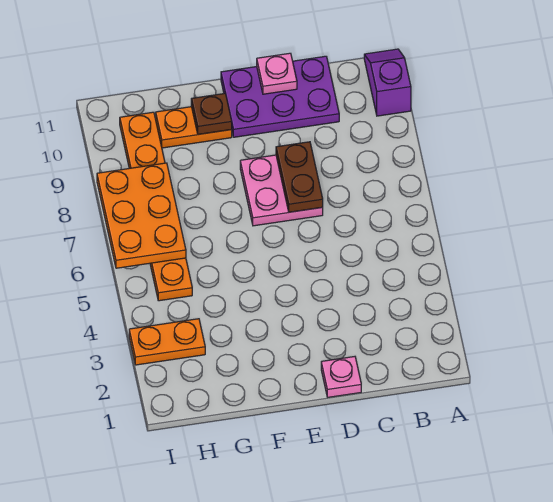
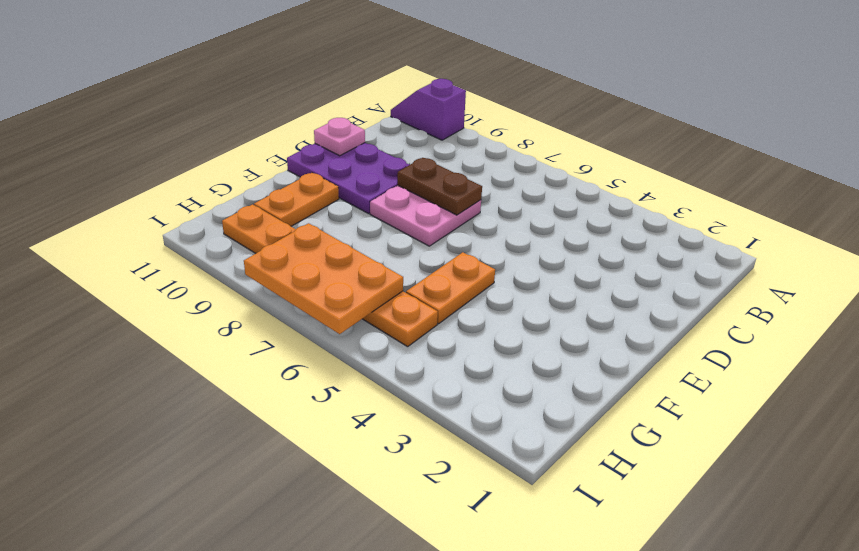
purple 2x3 plate [221,56,339,137] -> purple 2x3 plate turned to [287,143,409,214]
pink 1x1 plate [321,357,361,397] -> none
brown 1x1 plate [191,93,232,134] -> none
orange 1x2 plate [129,319,205,365] -> orange 1x2 plate moved to [406,252,495,324]

